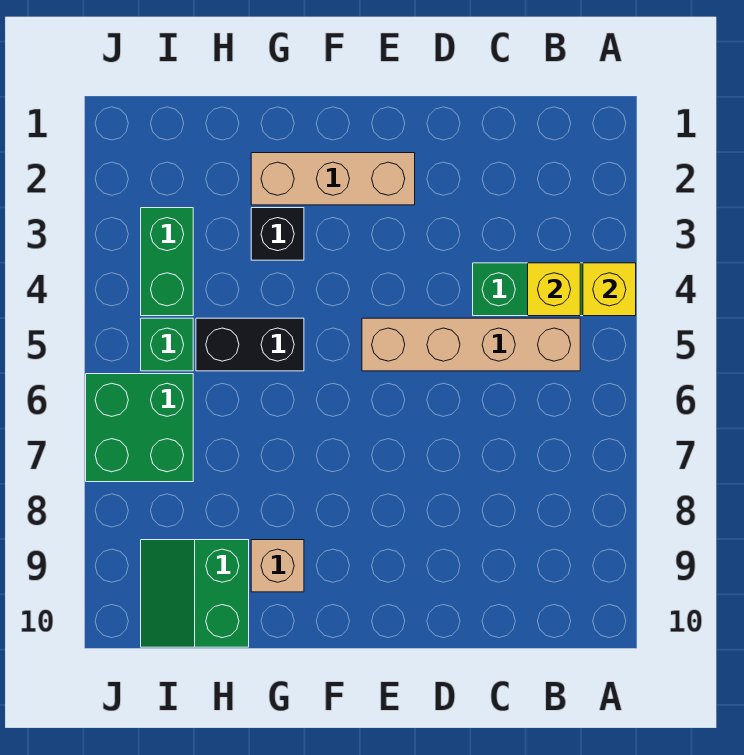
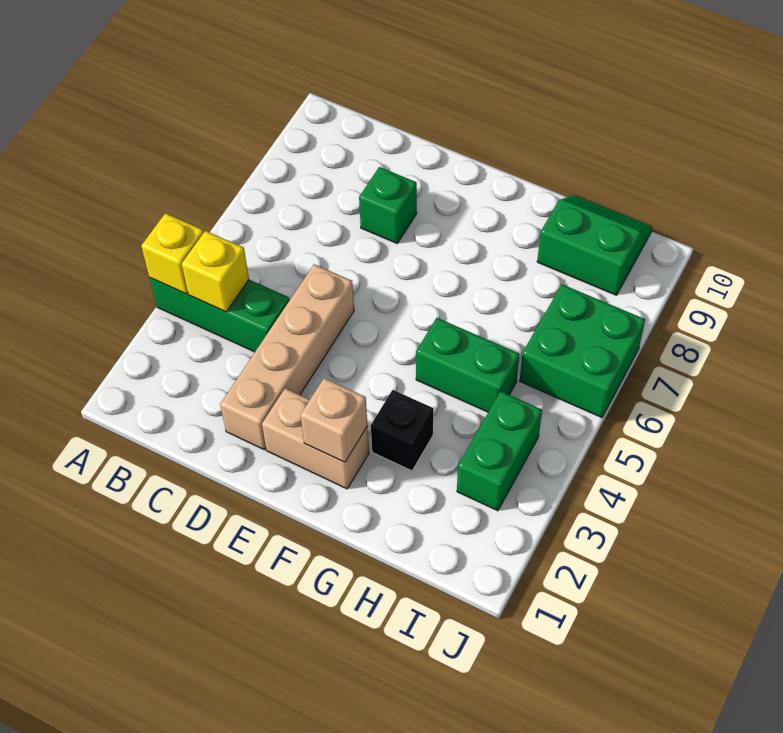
tan 1x4 brick [362,318,580,371] -> tan 1x4 brick turned to [220,264,354,450]
tan 1x3 brick [251,153,415,205] -> tan 1x2 brick [262,388,369,489]
black 1x2 brick [196,318,304,371] -> green 1x2 brick [416,318,519,412]
tan 1x1 brick [251,540,304,592] -> tan 1x1 brick moved to [300,378,367,462]
green 2x2 slope [141,540,249,647] -> green 2x2 slope turned to [537,195,652,295]
green 1x1 brick [141,318,193,371] -> green 1x1 brick moved to [359,167,417,243]

